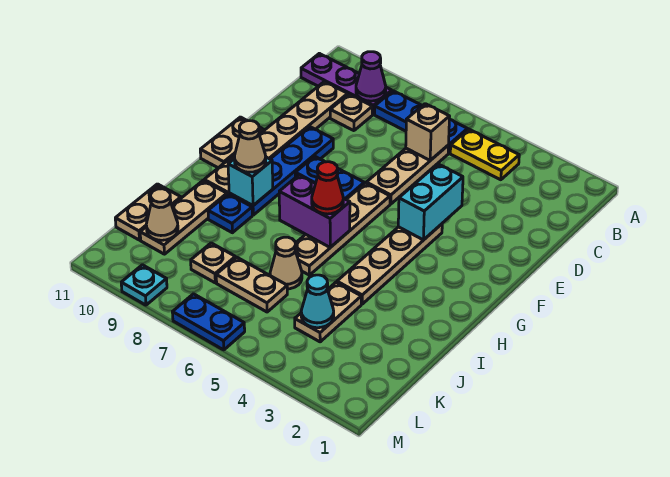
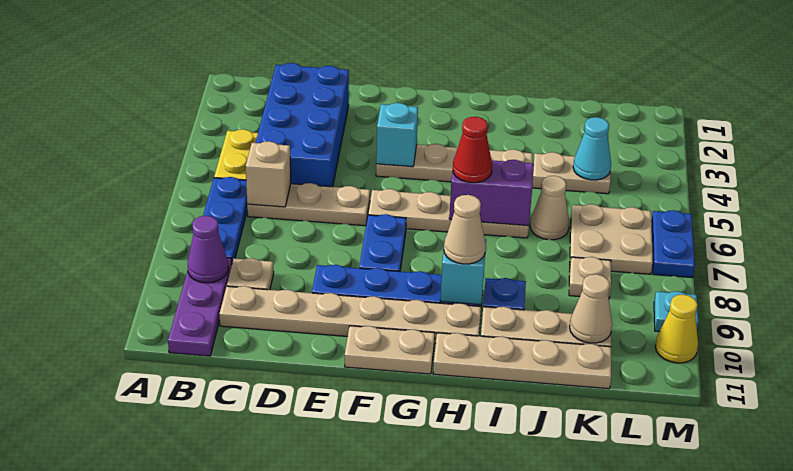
none -> blue 2x4 brick [256,63,349,187]
cyan 1x2 brick [398,164,463,240] -> cyan 1x1 brick [376,103,418,167]
purple 1x2 brick [279,175,350,247] -> purple 1x2 brick turned to [449,160,534,226]
tan 1x2 plate [115,184,181,240] -> tan 1x4 plate [433,333,611,389]
tan 1x2 plate [216,257,287,312] -> tan 2x2 plate [570,204,653,274]
none -> yellow 1x1 cone [655,295,698,363]

